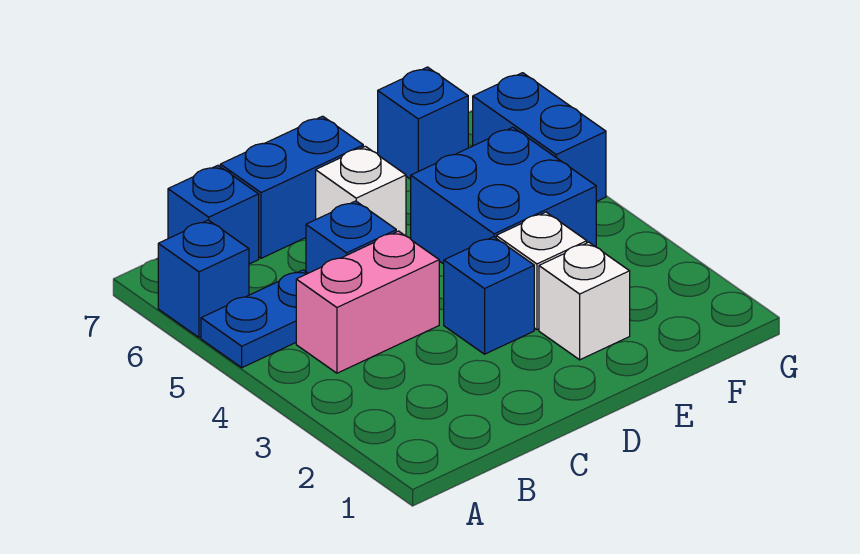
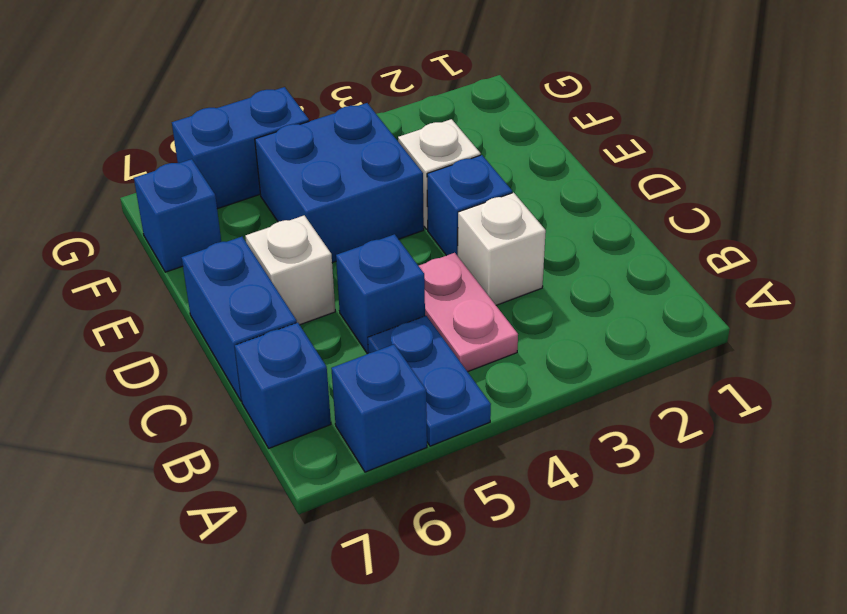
pink 1x2 brick [296,231,439,373] -> pink 1x2 plate [419,253,518,372]
white 1x1 brick [539,242,630,360] -> white 1x1 brick moved to [458,193,546,305]

